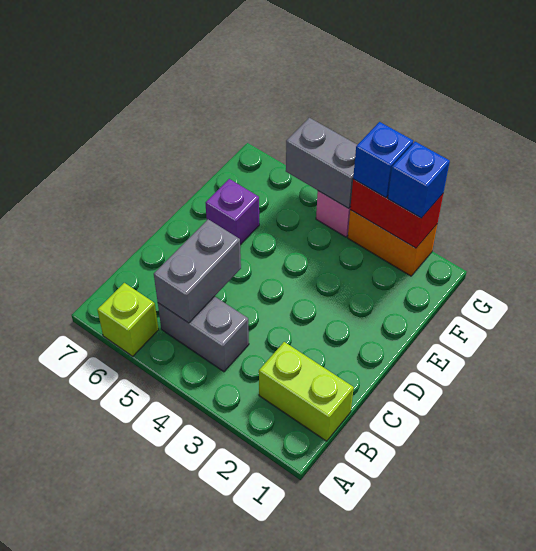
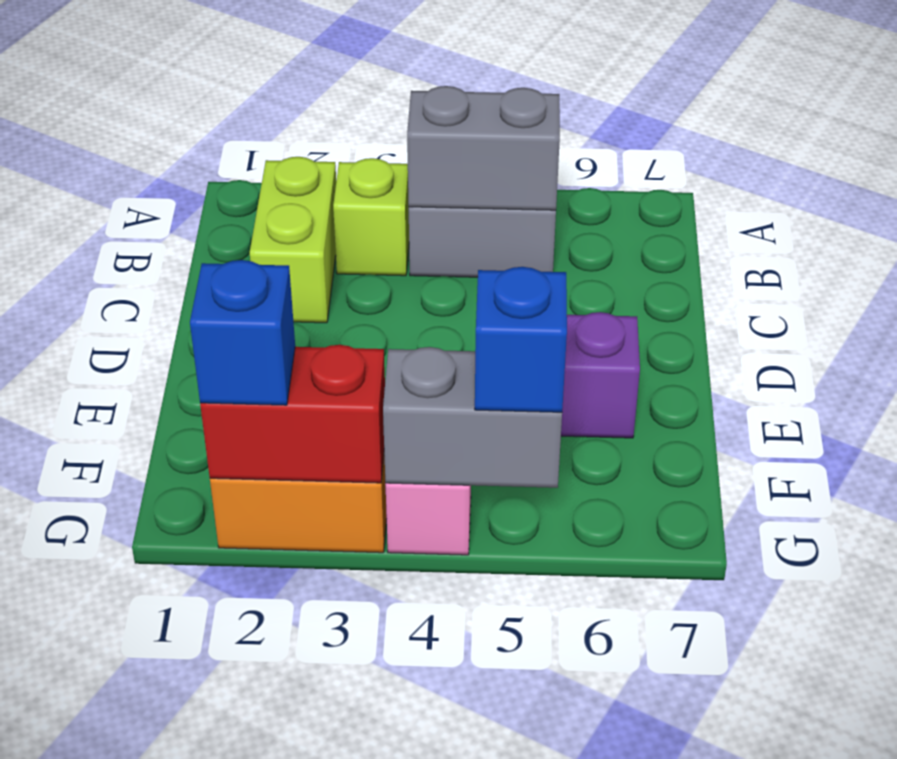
lime 1x1 brick [97,283,159,356] -> lime 1x1 brick moved to [333,158,409,276]
lime 1x2 brick [259,342,354,441] -> lime 1x2 brick turned to [250,157,336,323]
grey 1x2 brick [154,219,241,323] -> grey 1x2 brick turned to [407,86,560,210]
blue 1x1 brick [353,122,413,198] -> blue 1x1 brick moved to [475,267,567,412]

